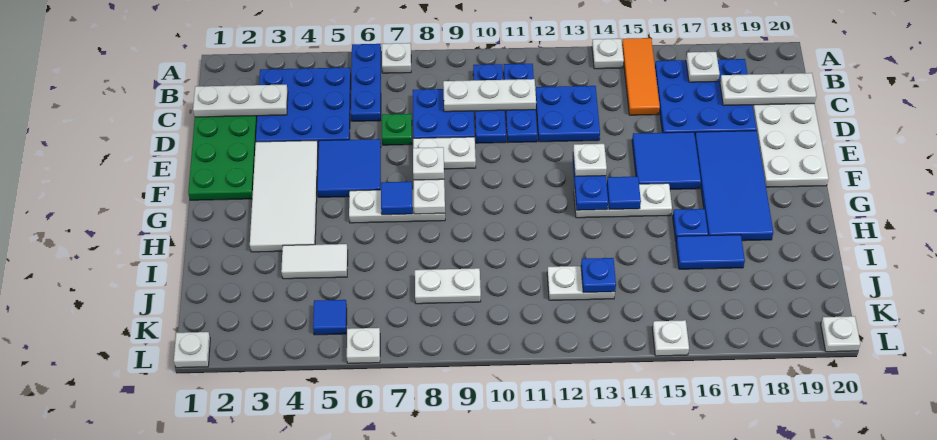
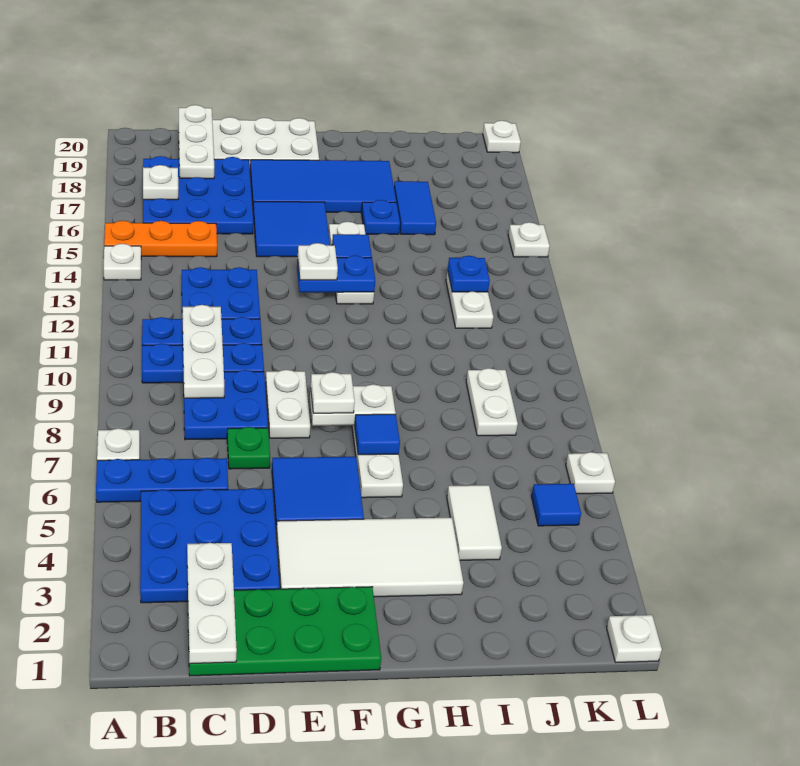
orange 1x3 tile [622,38,660,115] -> orange 1x3 plate [104,221,217,257]

